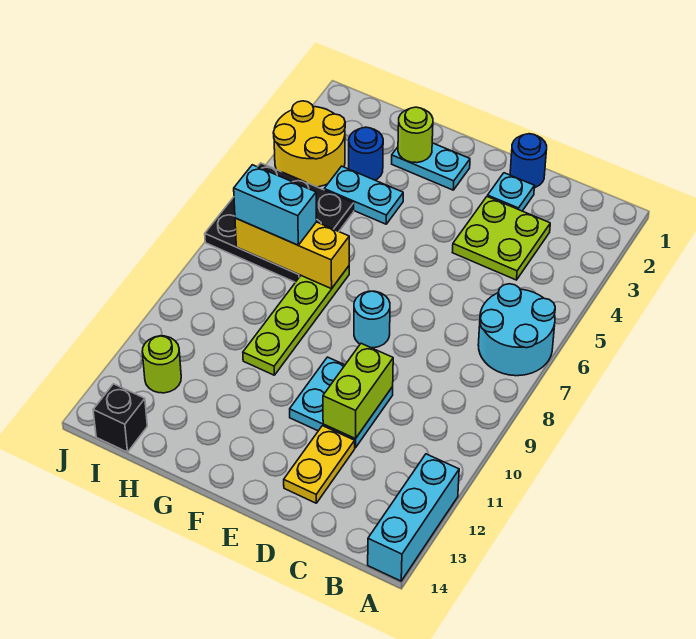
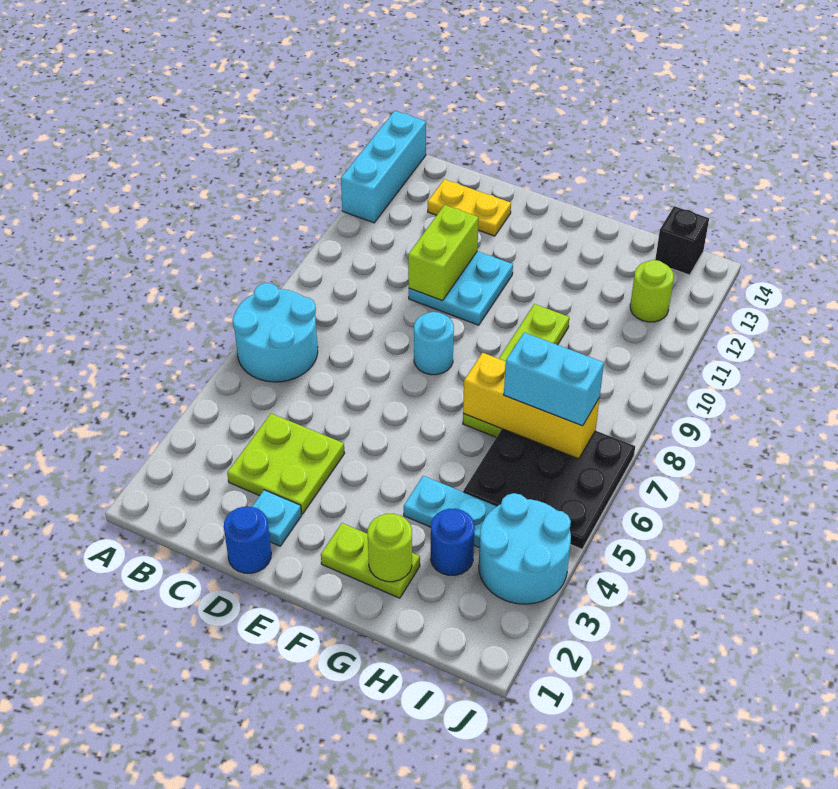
yellow 1x2 plate [284,426,355,503] -> yellow 1x2 plate turned to [428,179,511,236]
cyan 1x2 plate [392,143,470,190] -> lime 1x2 plate [321,523,420,598]
yellow 2x2 round brick [273,101,345,187] -> cyan 2x2 round brick [479,493,571,604]

